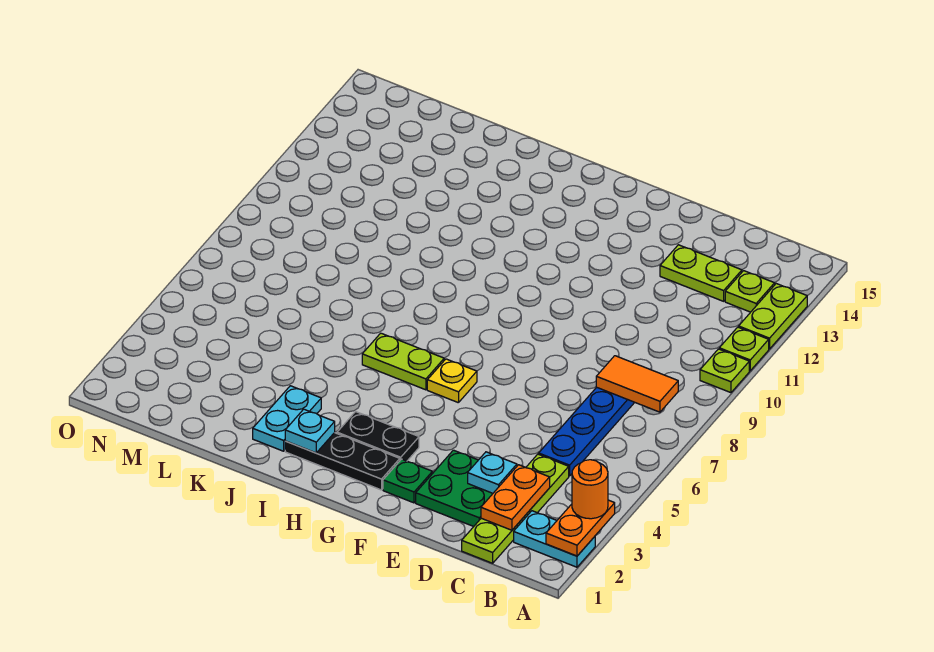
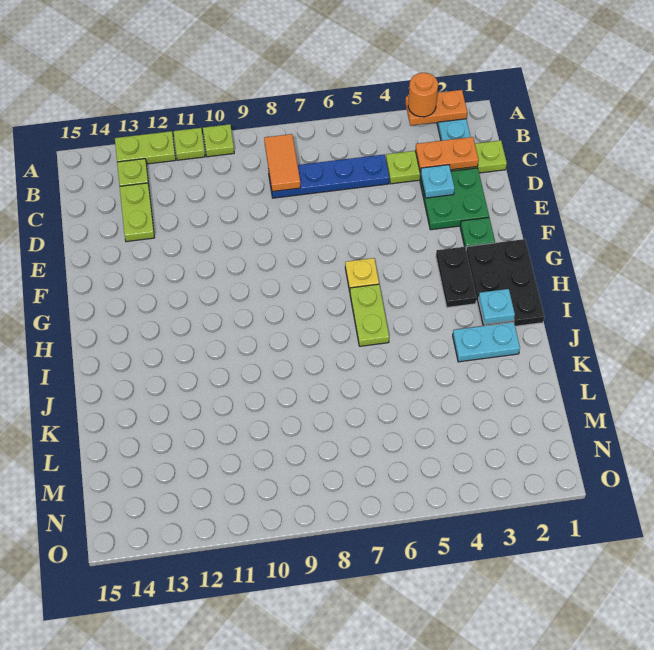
black 1x3 plate [285,433,400,490] -> black 2x3 plate [466,239,544,326]

